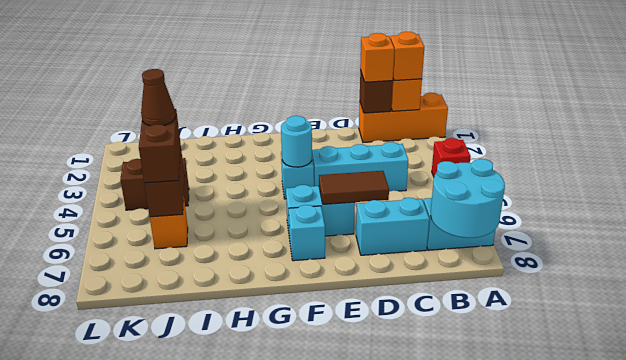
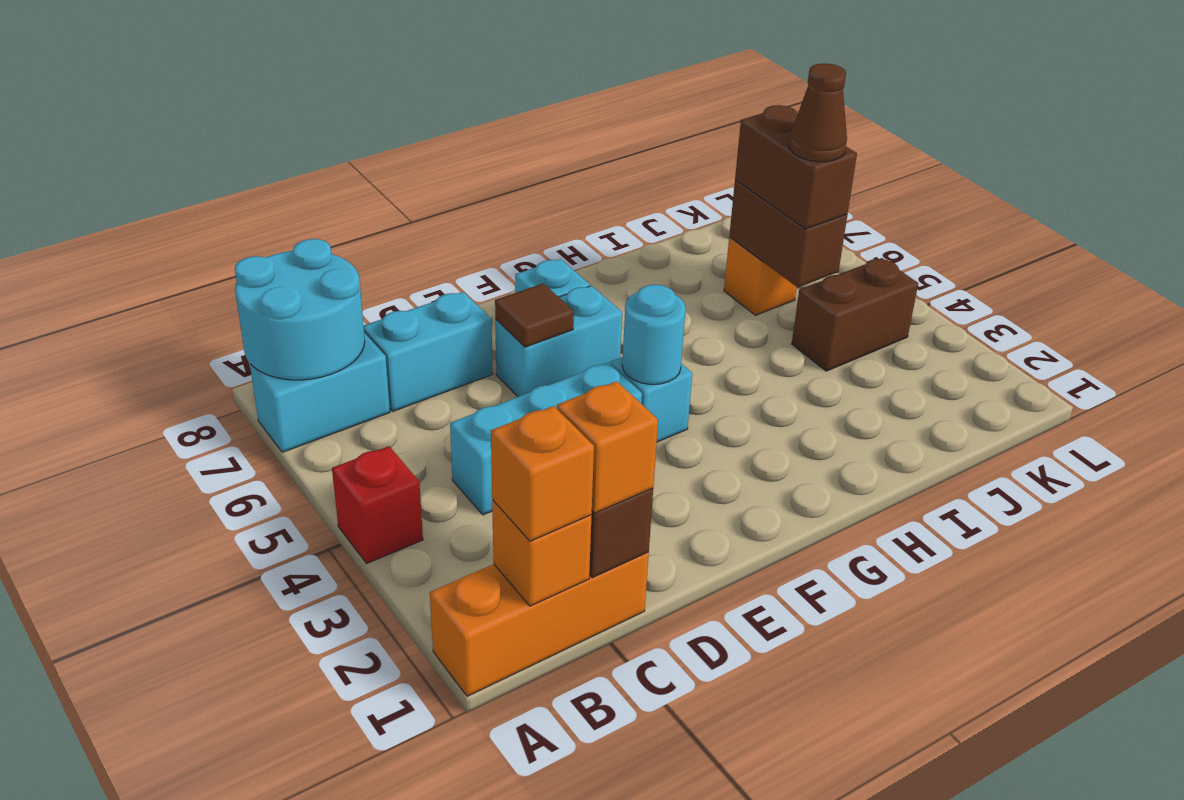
brown 1x2 tile [319,171,389,204] -> brown 1x1 tile [495,283,574,347]

